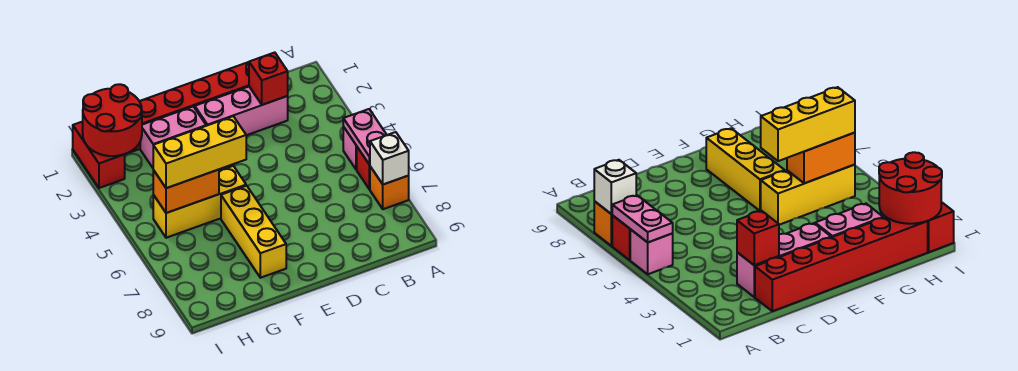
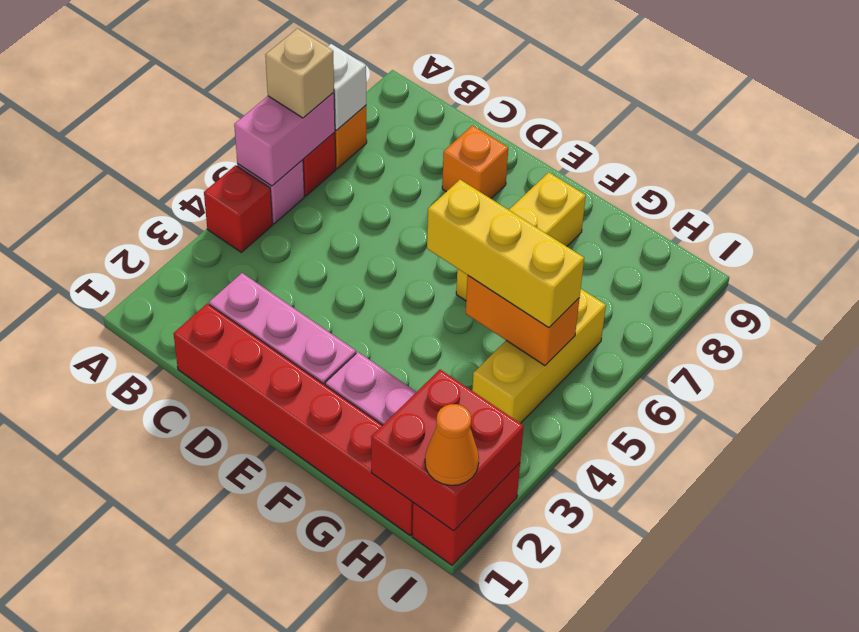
pink 1x2 plate [343,109,387,165] -> pink 1x2 brick [234,92,335,186]
none -> tan 1x1 brick [265,29,334,118]
red 1x1 brick [249,52,288,105] -> red 1x1 brick moved to [204,165,272,252]
none -> orange 1x1 brick [442,125,508,199]
yellow 1x3 brick [153,166,246,238] -> yellow 1x3 brick turned to [472,289,606,423]
red 2x2 round brick [83,84,142,156] -> red 2x2 brick [371,370,524,531]
none -> orange 1x1 cone [425,404,479,485]

